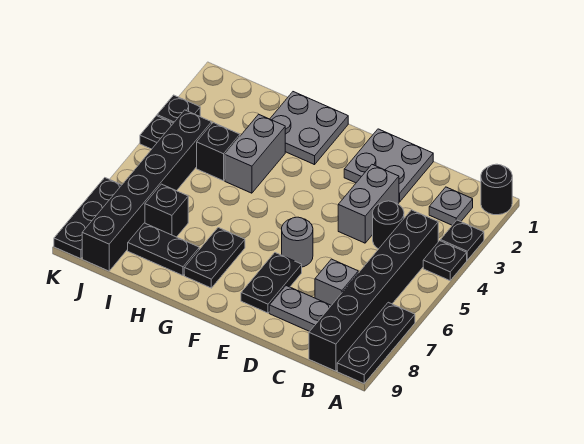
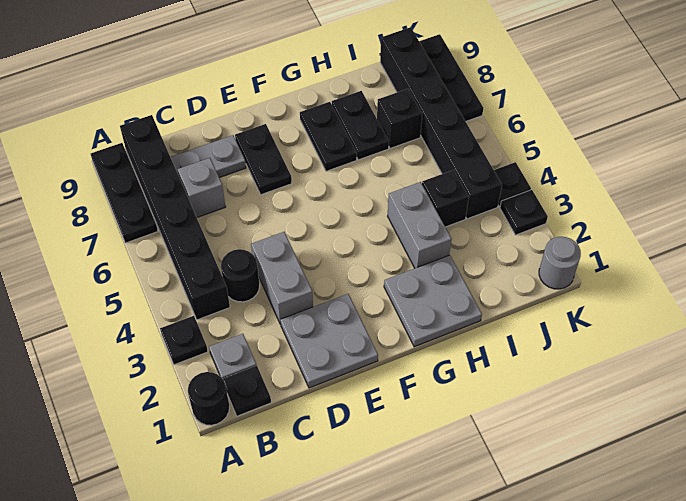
black 1x1 plate [423,241,467,281] -> black 1x1 plate moved to [223,366,271,416]
grey 1x1 round brick [282,217,313,267] -> grey 1x1 round brick moved to [539,237,581,289]
black 1x2 plate [128,223,199,275] -> black 1x2 plate turned to [332,91,389,160]

